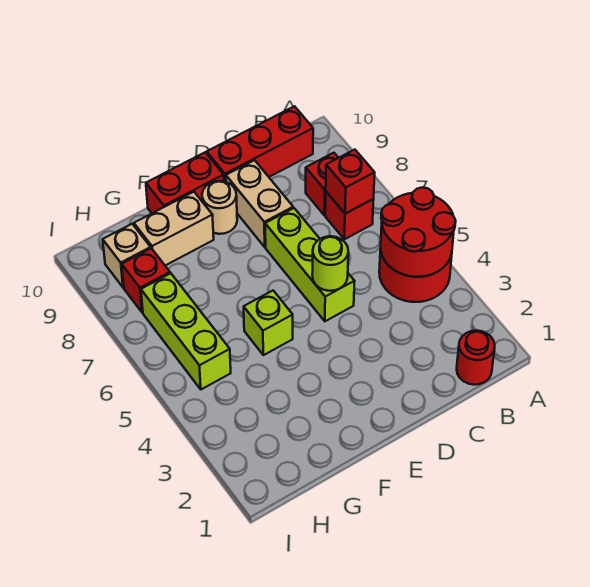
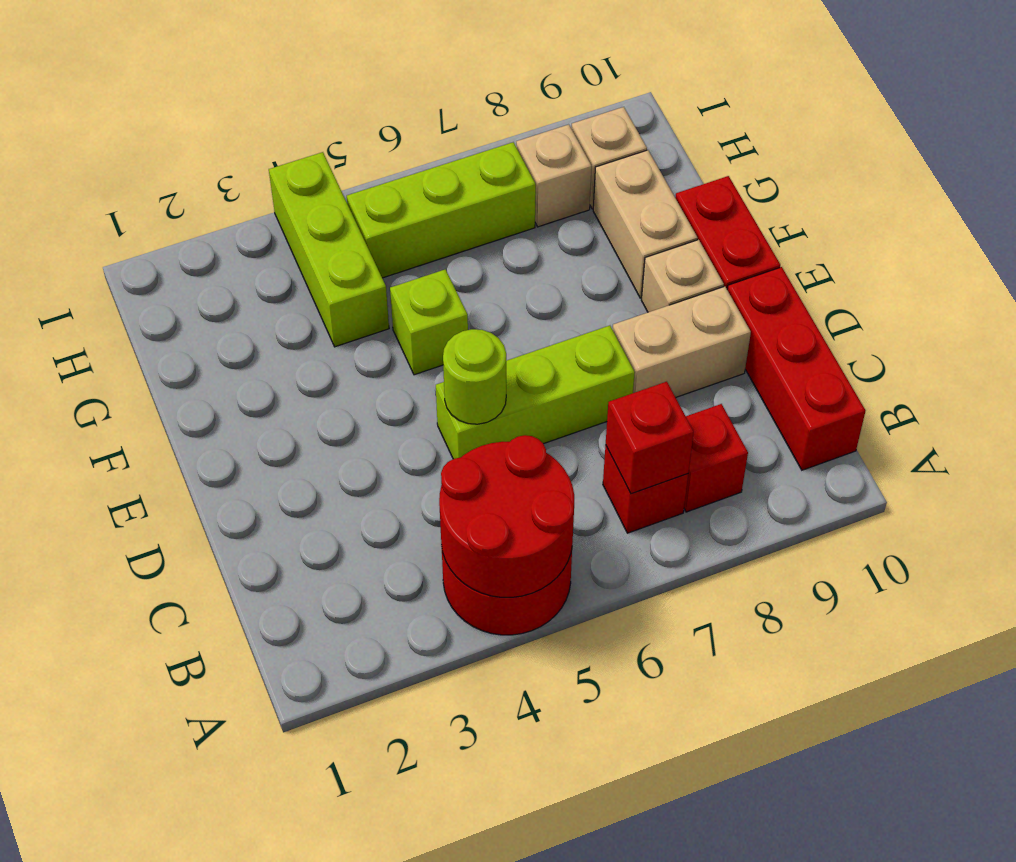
red 1x1 round brick [457,331,495,385] -> none
tan 1x1 round brick [202,181,237,234] -> tan 1x1 brick [641,240,724,312]
none -> lime 1x3 brick [269,152,389,347]
red 1x1 brick [122,248,170,313] -> tan 1x1 brick [516,124,592,227]

